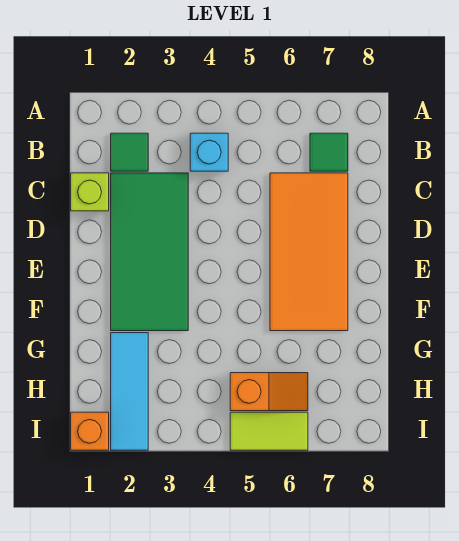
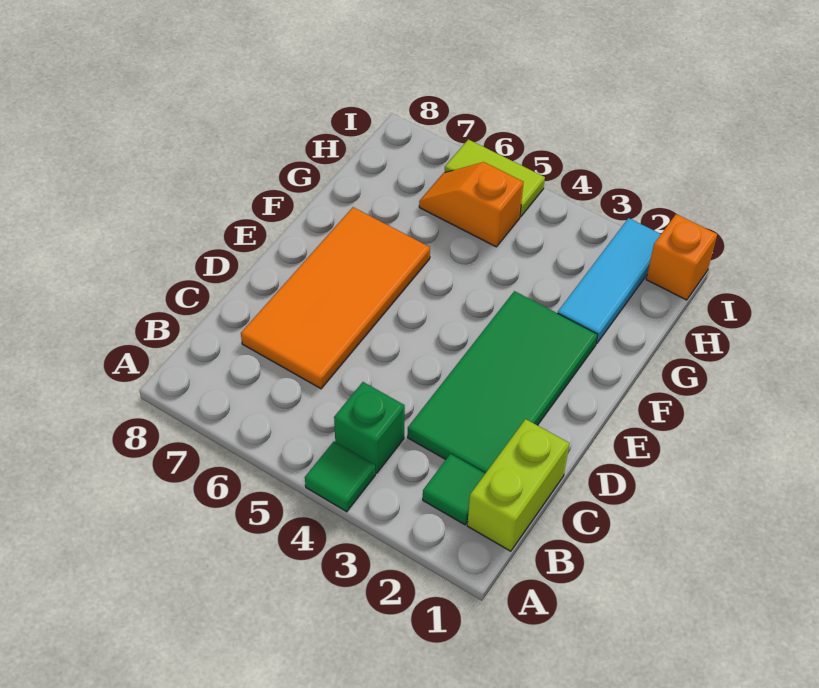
cyan 1x1 brick [190,133,228,171] -> green 1x1 brick [334,382,405,473]
green 1x1 tile [310,133,348,171] -> green 1x1 tile moved to [305,442,375,512]
lime 1x1 brick [71,173,109,211] -> lime 1x2 brick [467,419,569,551]

